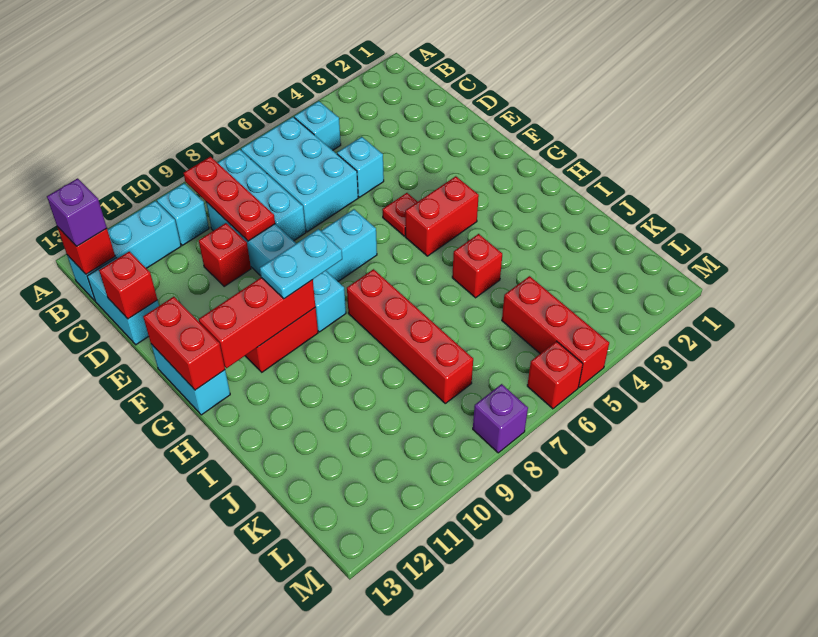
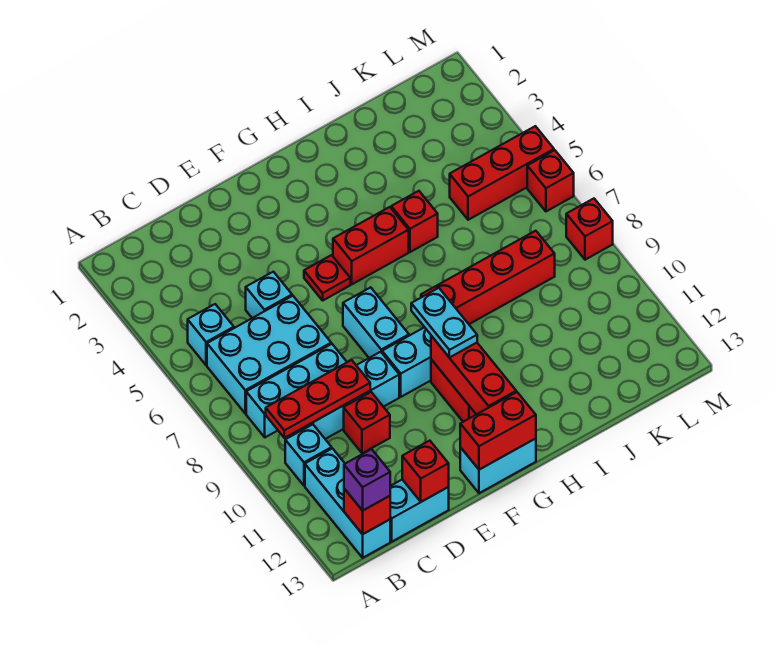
red 1x2 brick [405,176,479,256] -> red 1x2 brick turned to [333,207,409,284]
purple 1x1 brick [473,384,528,453] -> red 1x1 brick [566,199,613,260]

